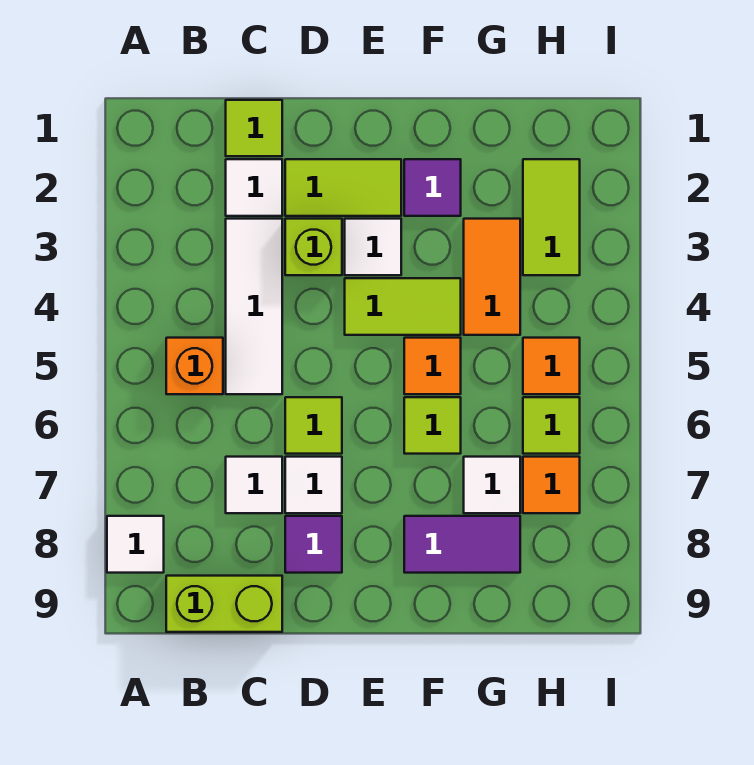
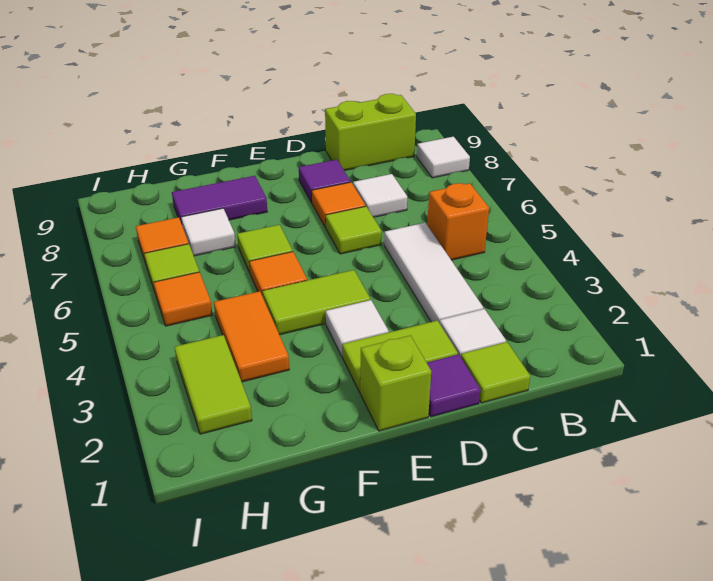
lime 1x1 brick [285,219,342,275] -> lime 1x1 brick moved to [360,335,431,431]
white 1x1 tile [285,457,342,513] -> orange 1x1 tile [312,182,366,228]
purple 1x1 tile [404,159,461,216] -> purple 1x1 tile moved to [427,354,481,417]

